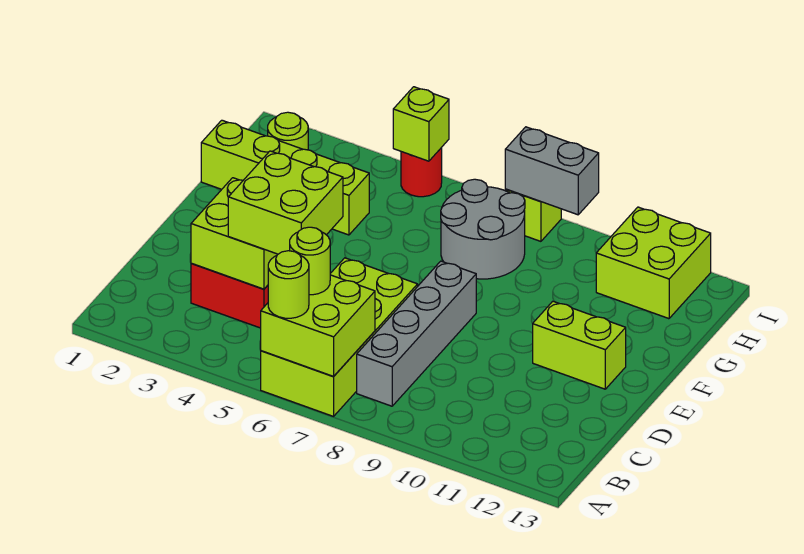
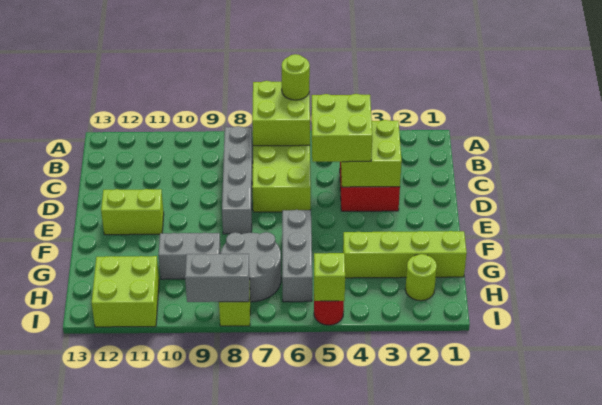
lime 1x1 round brick [290,227,330,295] -> none
none -> grey 1x3 brick [282,210,312,302]
none -> grey 1x2 brick [158,233,221,279]

